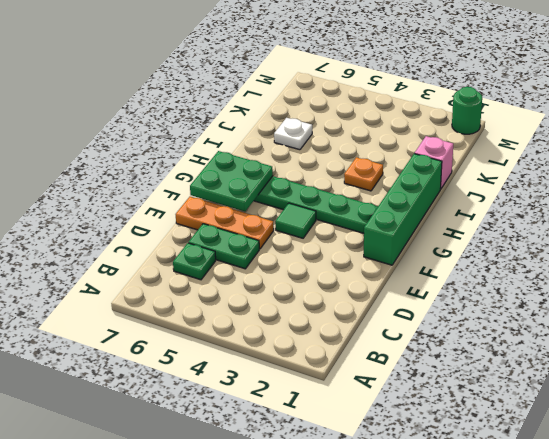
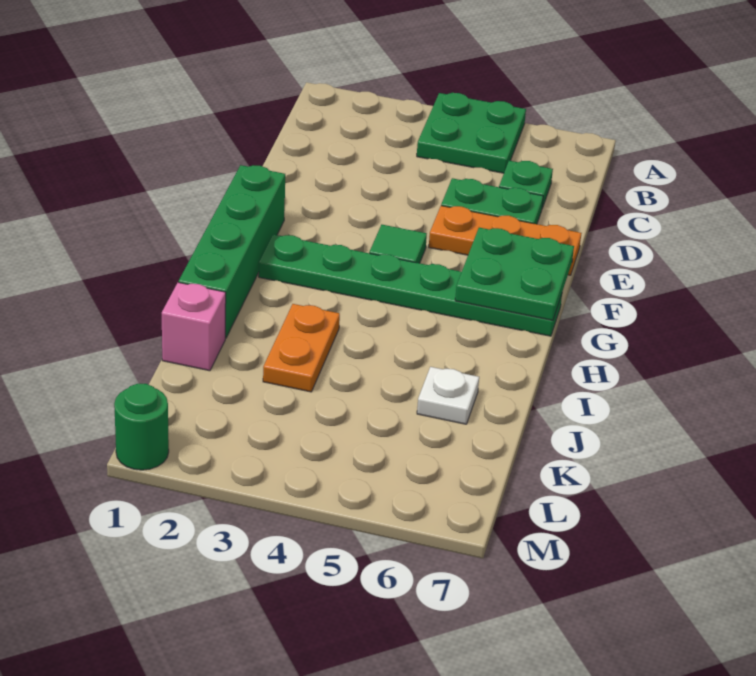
none -> green 2x2 plate [417,93,526,173]
orange 1x1 plate [344,157,383,191] -> orange 1x2 plate [263,304,340,392]

